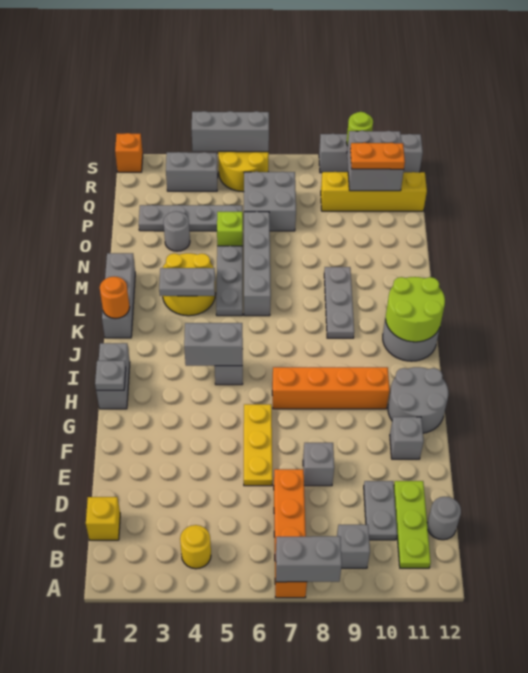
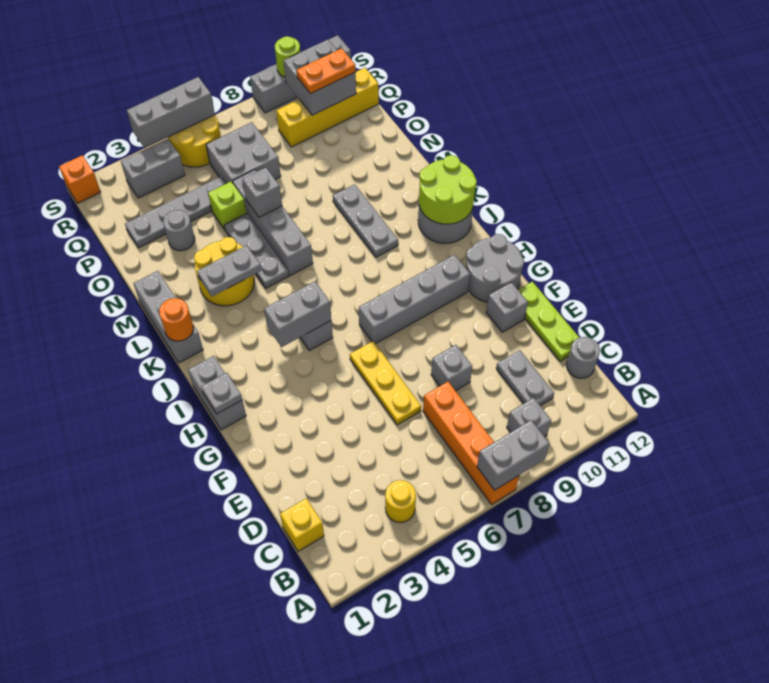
lime 1x3 plate [394,481,431,568] -> lime 1x3 plate moved to [518,282,579,361]
orange 1x4 brick [272,367,390,409] -> grey 1x4 brick [359,255,470,344]
none -> grey 1x1 brick [243,168,282,217]

